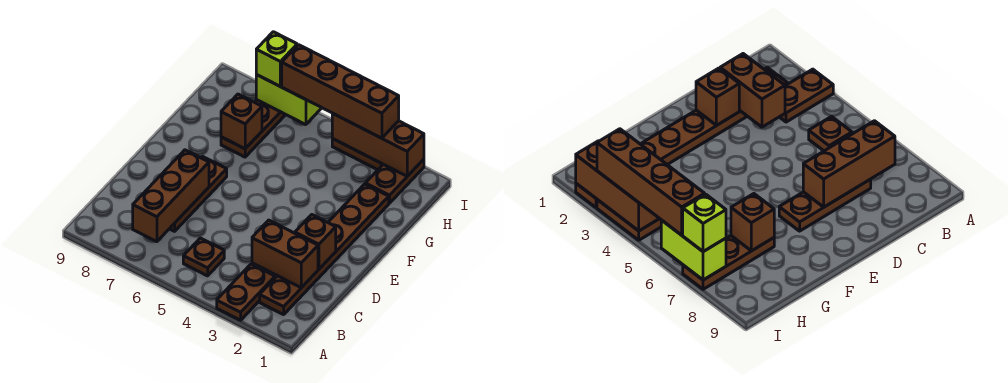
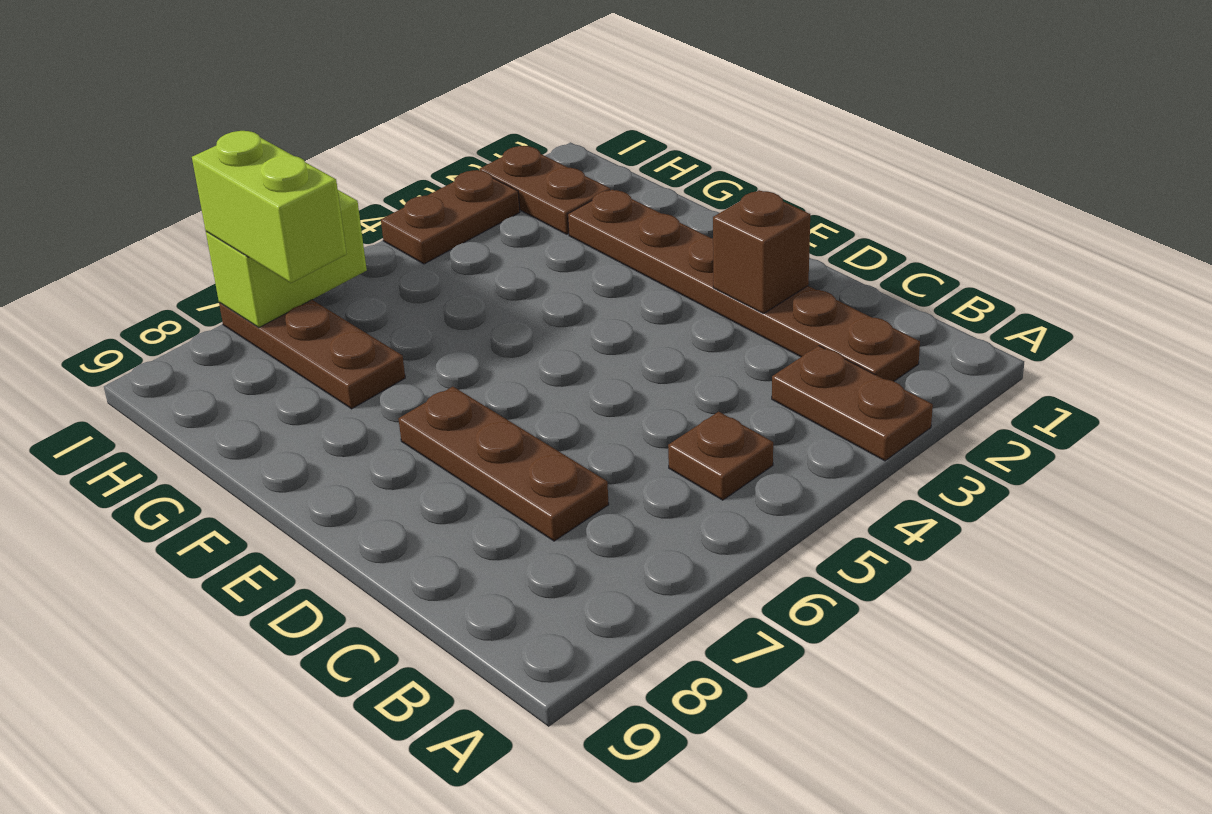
brown 1x3 brick [133,150,209,242] -> none
brown 1x2 brick [252,220,318,288] -> none
brown 1x1 brick [221,94,262,149] -> none
brown 1x3 brick [332,114,424,176] -> none
brown 1x4 brick [282,45,399,138] -> none
lime 1x1 brick [256,32,297,86] -> lime 1x2 brick [192,131,346,283]

